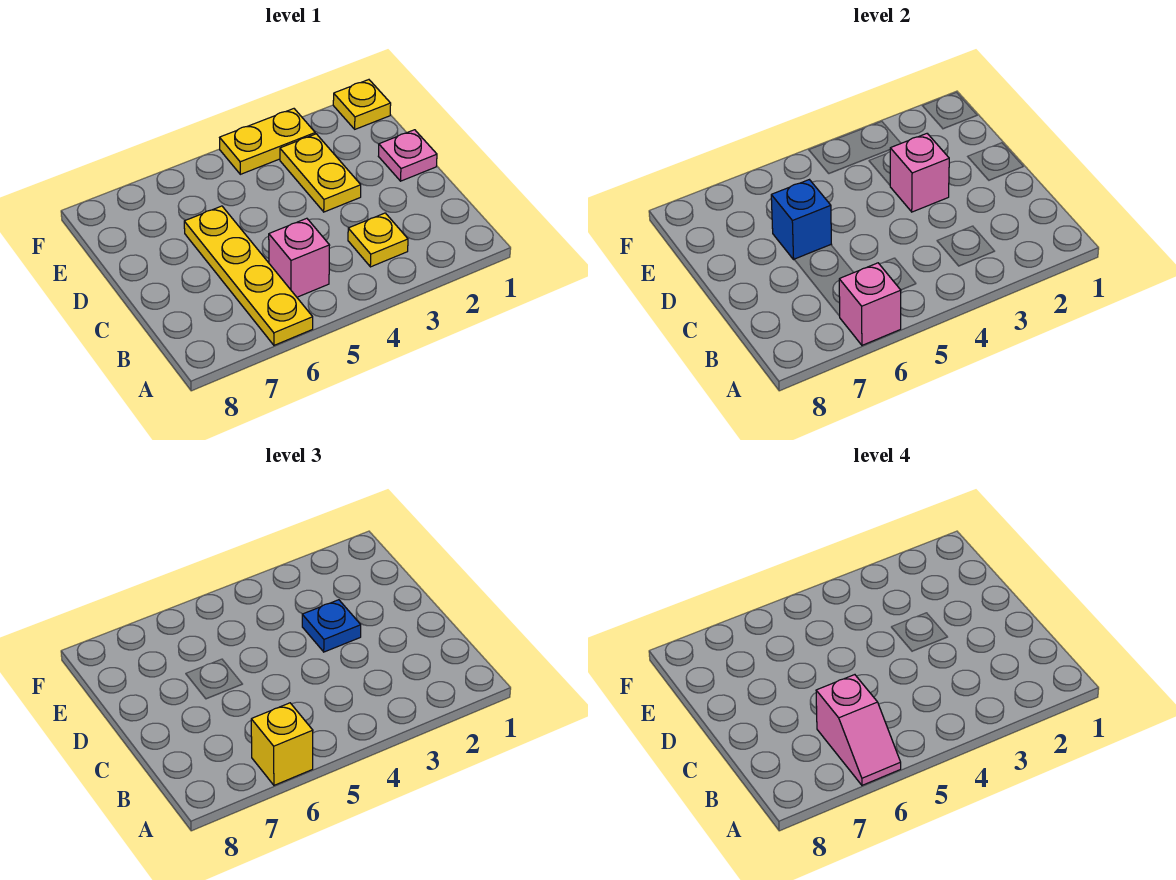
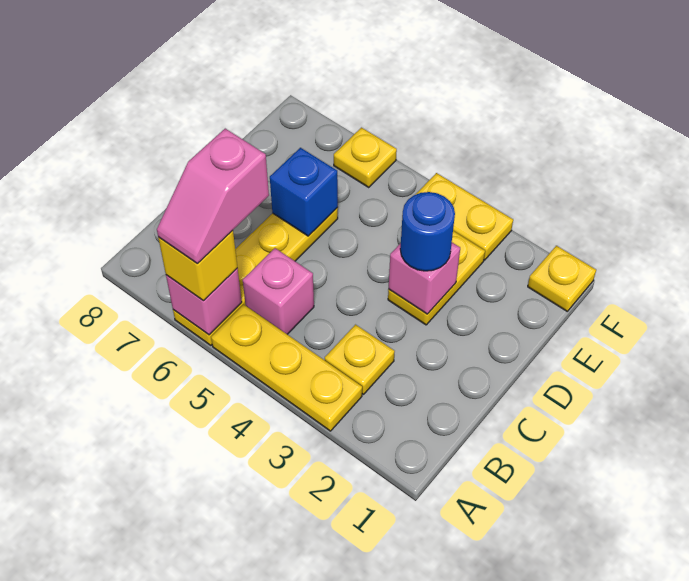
none -> yellow 1x3 plate [211,304,362,431]
pink 1x1 plate [378,130,437,181] -> none
blue 1x1 plate [302,600,361,652] -> blue 1x1 round brick [400,192,455,271]
none -> yellow 1x1 plate [334,128,397,187]

